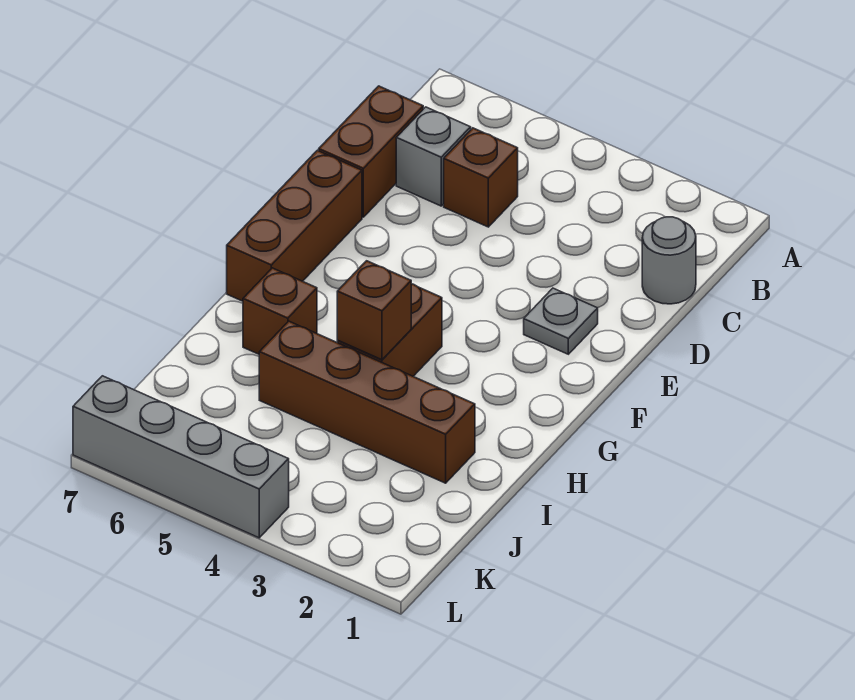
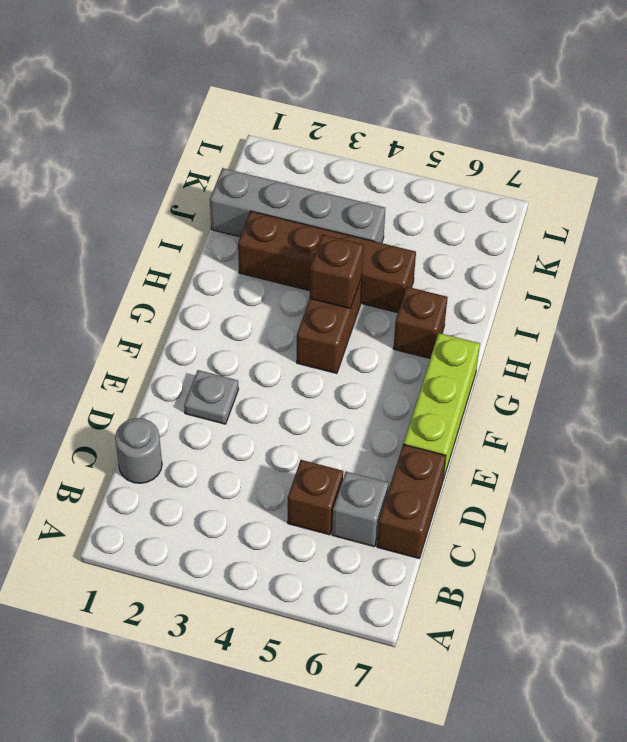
brown 1x3 brick [227,150,362,301] -> lime 1x3 brick [404,333,480,479]
grey 1x4 brick [73,376,289,538] -> grey 1x4 brick moved to [210,168,385,243]

